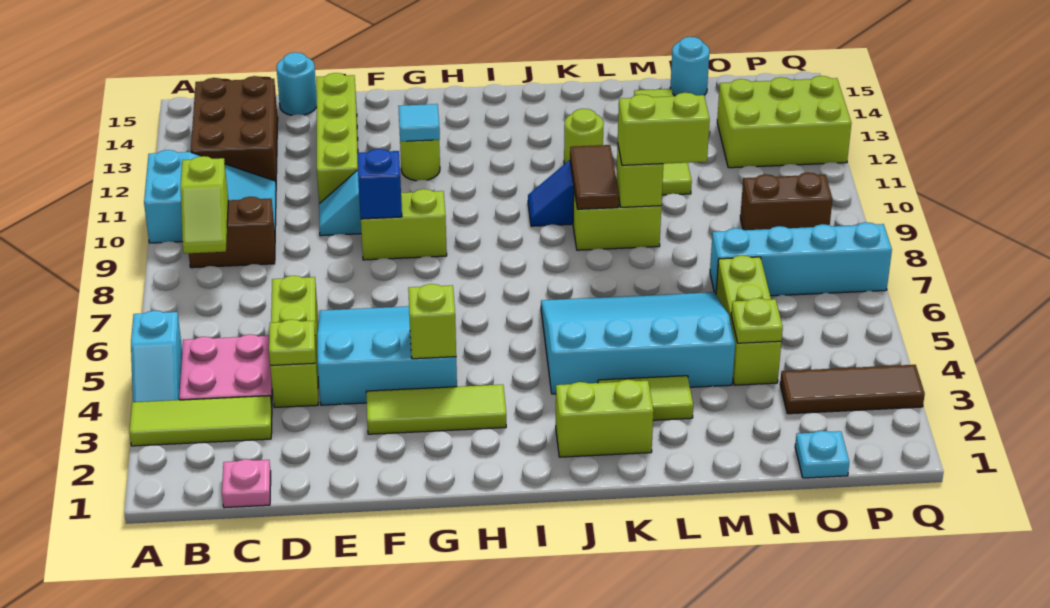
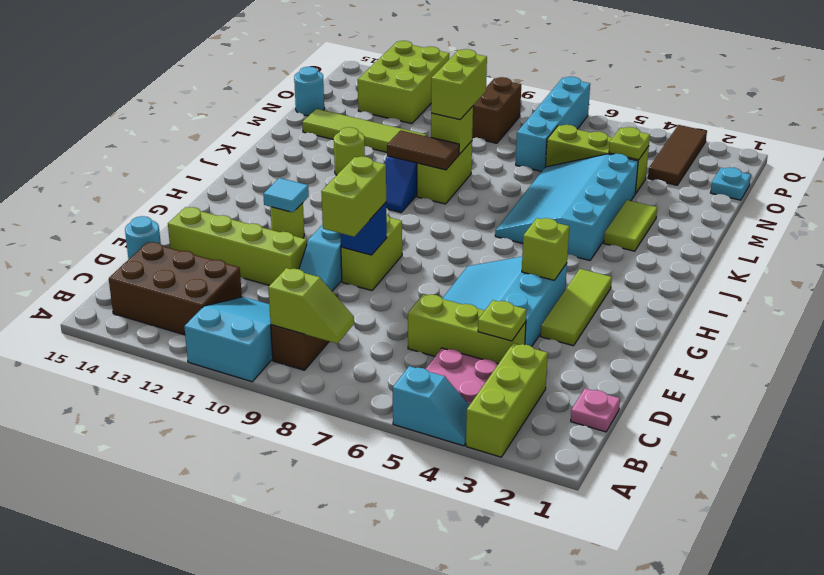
lime 1x3 tile [129,396,272,446] -> lime 1x3 brick [466,343,548,457]
lime 1x2 brick [556,380,654,457] -> lime 1x2 brick moved to [321,156,386,237]

